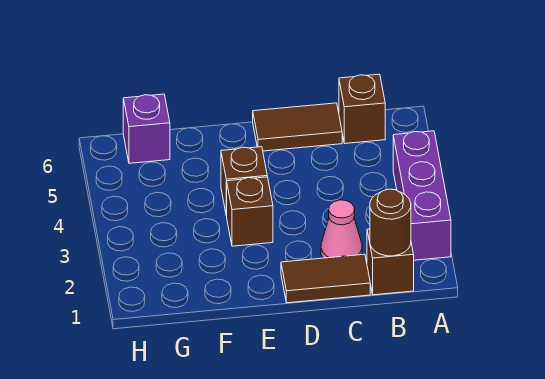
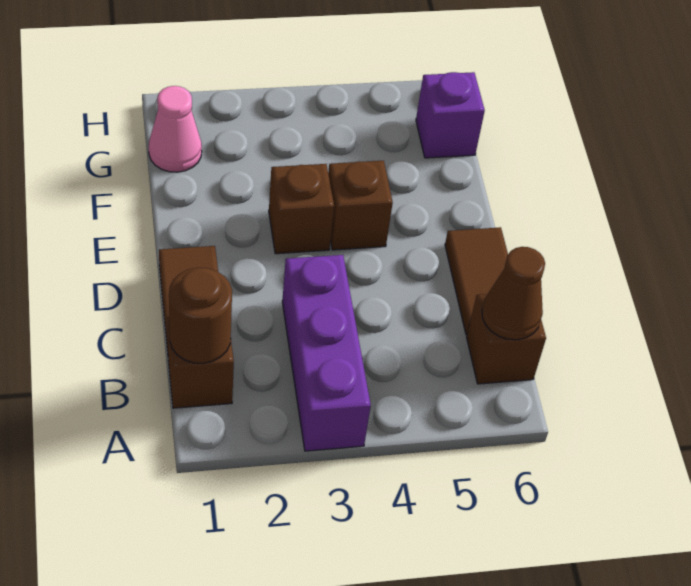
purple 1x3 brick [393,131,451,260] -> purple 1x3 brick turned to [282,255,371,451]
none -> brown 1x1 cone [482,247,545,340]
pink 1x1 cone [321,200,362,258] -> pink 1x1 cone moved to [149,86,202,172]

